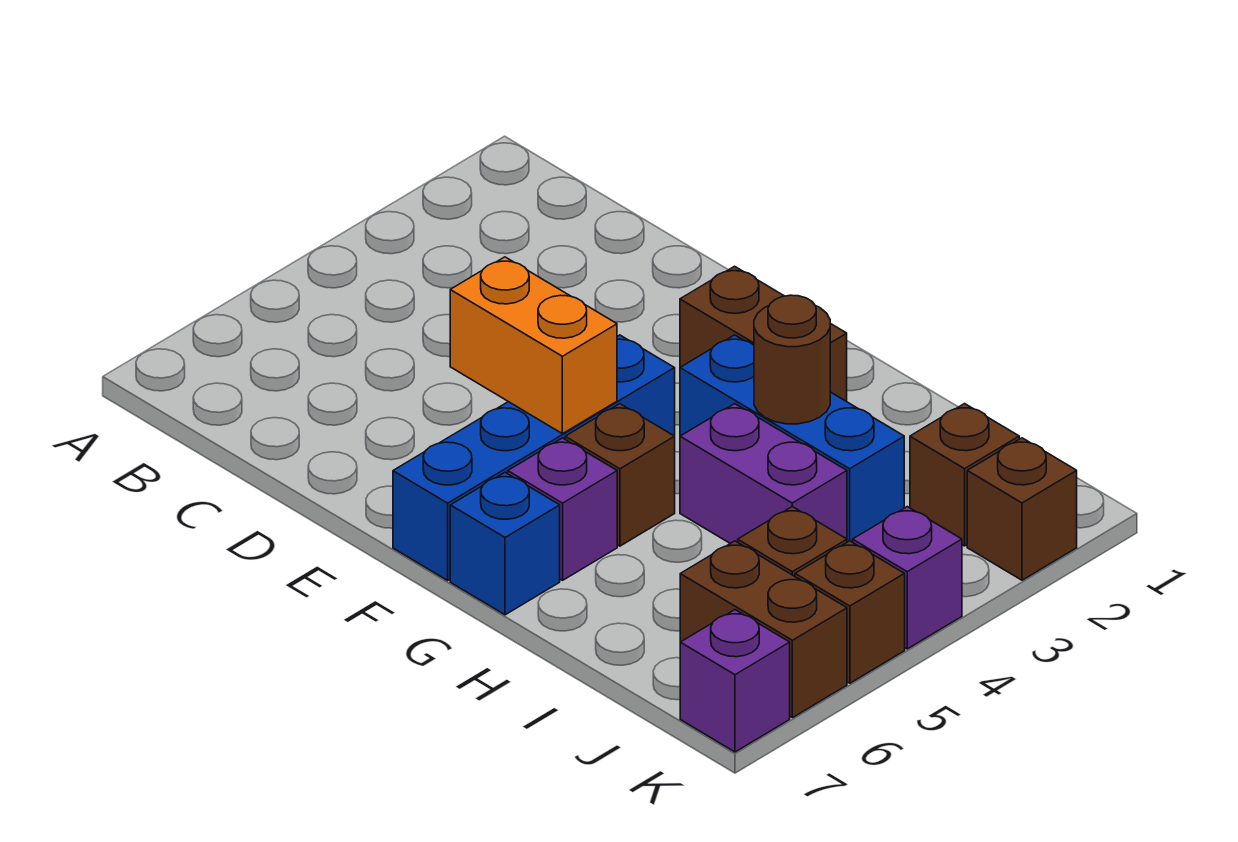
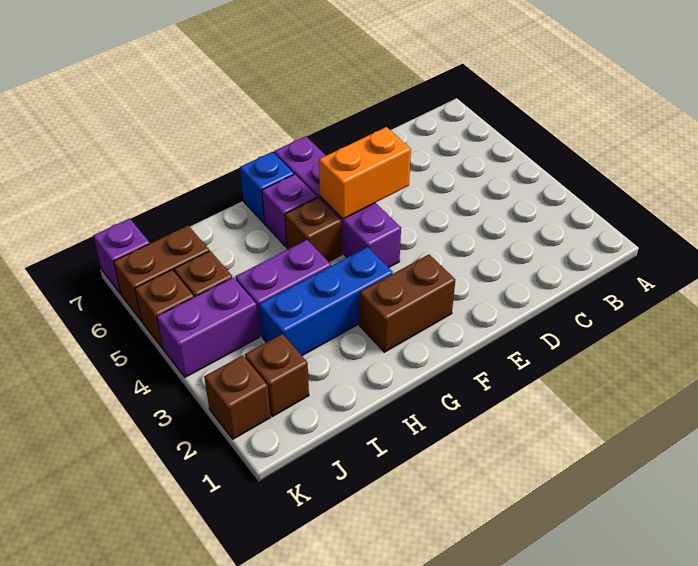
blue 1x4 brick [393,335,675,580] -> purple 1x4 brick [274,136,401,268]
brown 1x1 round brick [754,295,830,424] -> none
purple 1x1 brick [853,507,962,649] -> purple 1x2 brick [157,277,259,377]

